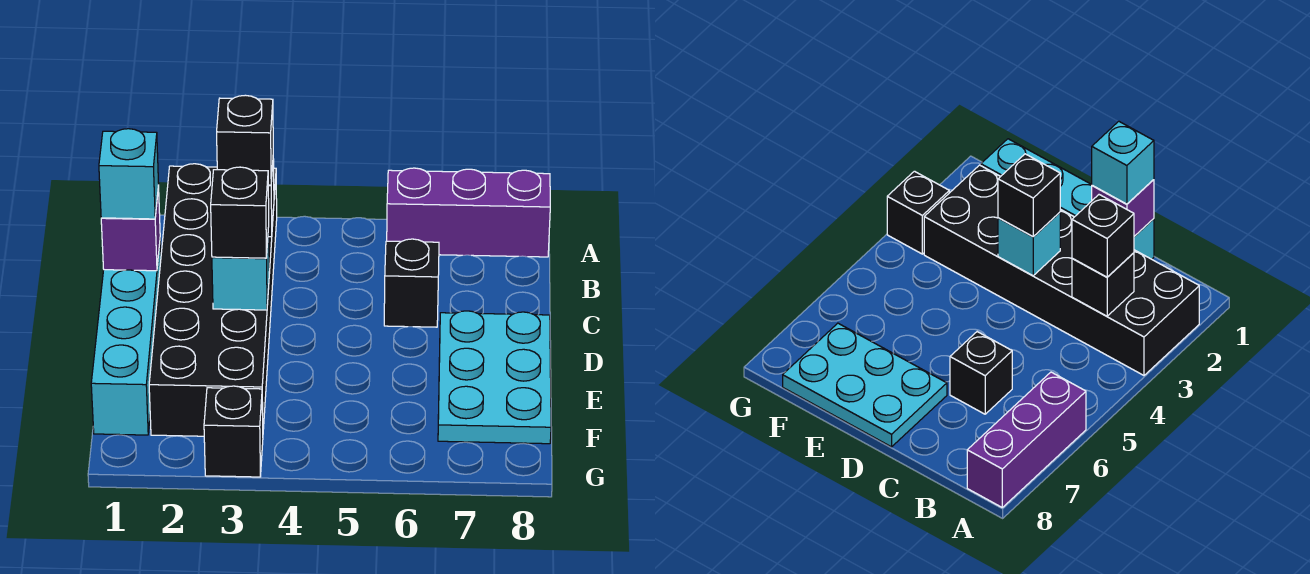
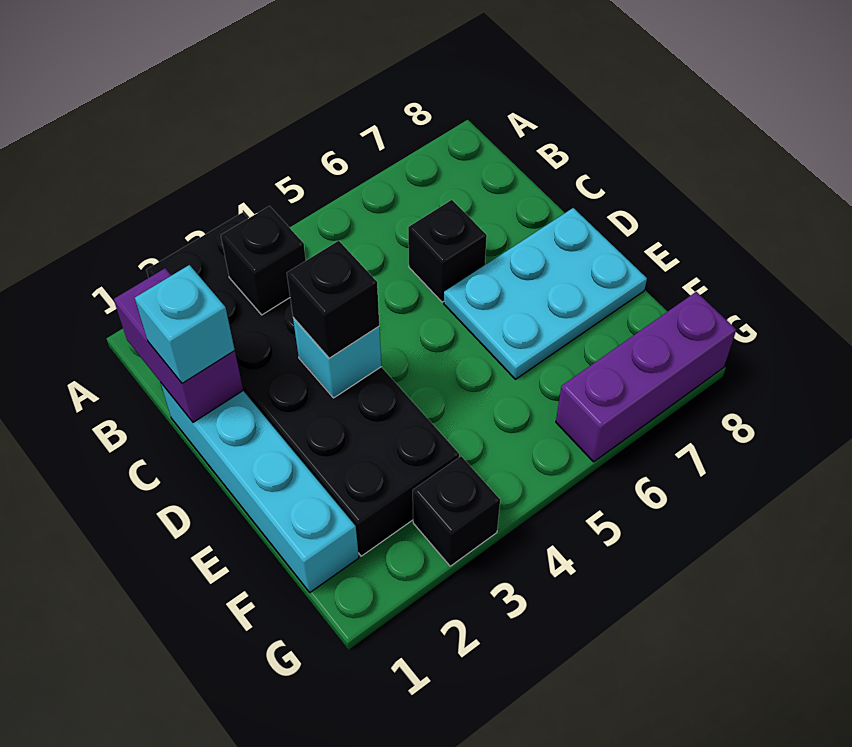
purple 1x3 brick [387,168,550,257] -> purple 1x3 brick moved to [556,292,736,462]
black 1x1 brick [217,95,273,185] -> none
purple 1x1 brick [101,186,160,271] -> purple 1x2 brick [114,268,243,422]
cyan 2x3 plate [438,311,551,444] -> cyan 2x3 plate turned to [444,208,647,379]

